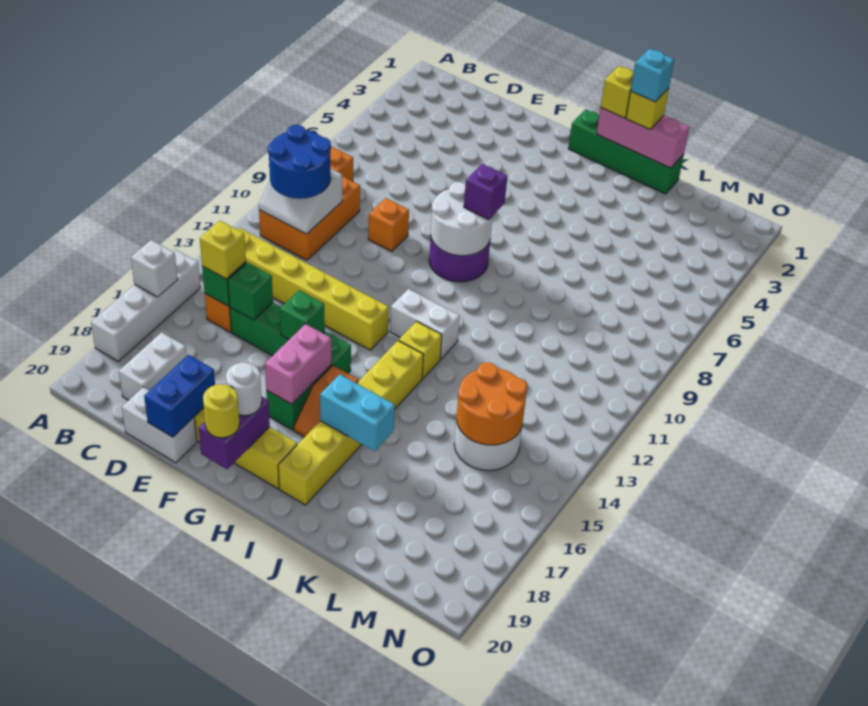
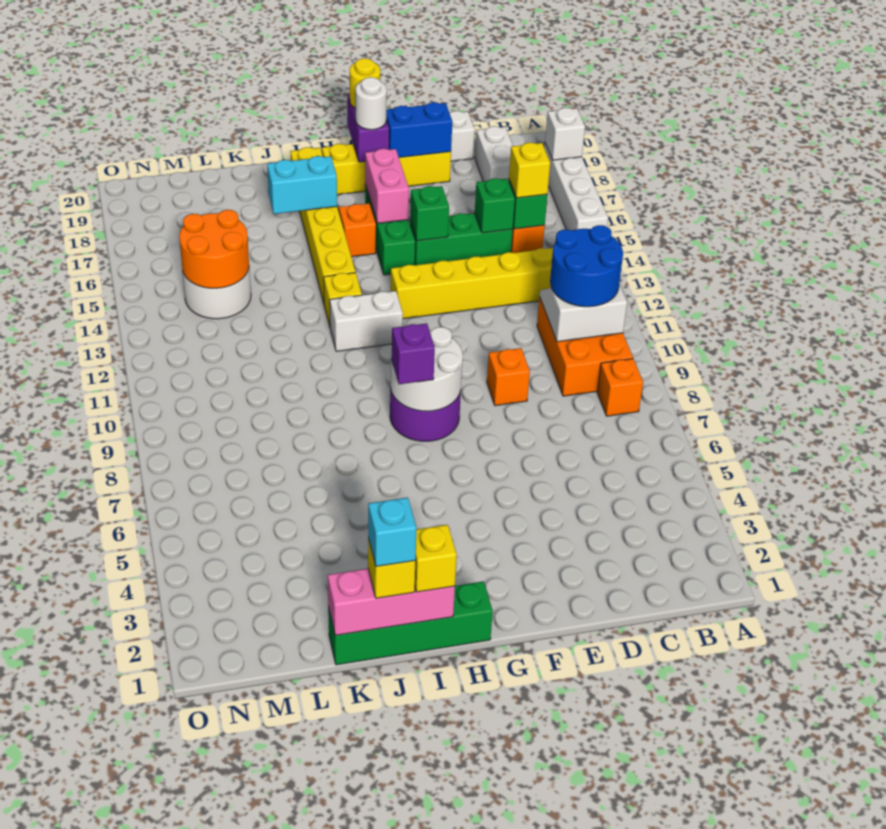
white 1x1 brick [131,240,178,297] -> white 1x1 brick moved to [545,108,585,160]
blue 1x2 brick [144,355,215,437] -> blue 1x2 brick turned to [386,102,452,158]

